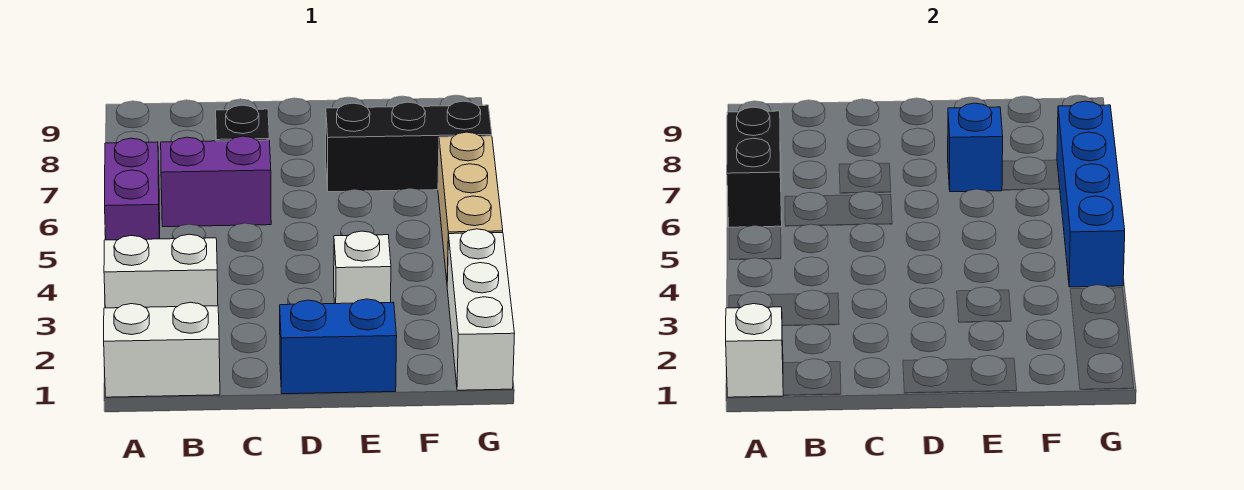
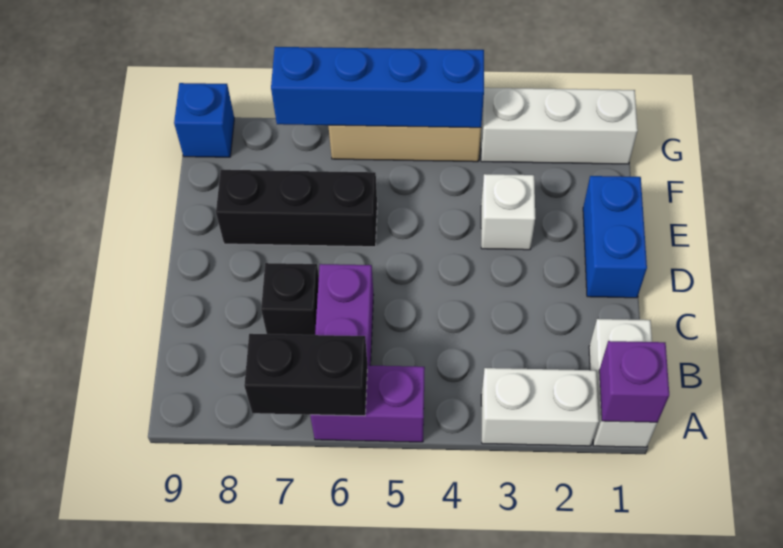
white 1x1 brick [726,304,783,397] -> purple 1x1 brick [599,341,669,422]
white 1x2 brick [104,234,218,308] -> white 1x2 brick turned to [481,368,599,446]
black 1x3 brick [326,101,492,192] -> black 1x3 brick turned to [216,170,377,247]
blue 1x1 brick [948,103,1003,192] -> blue 1x1 brick moved to [174,83,234,157]

